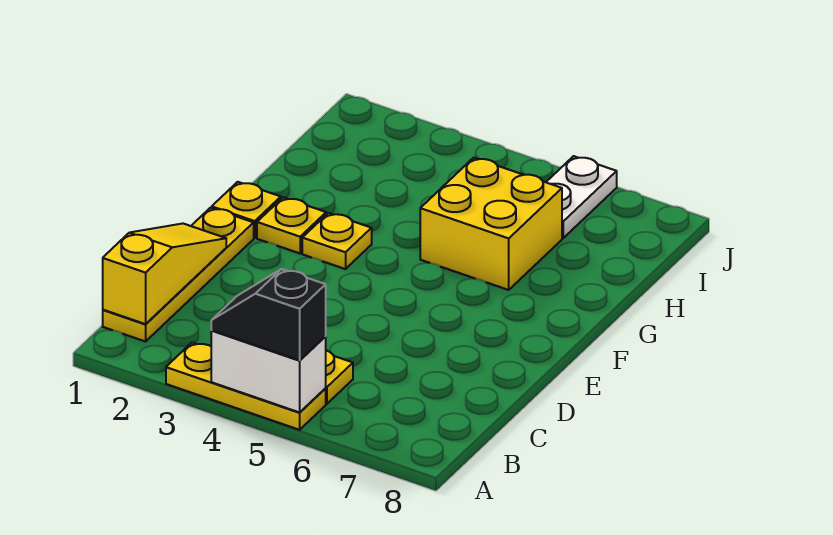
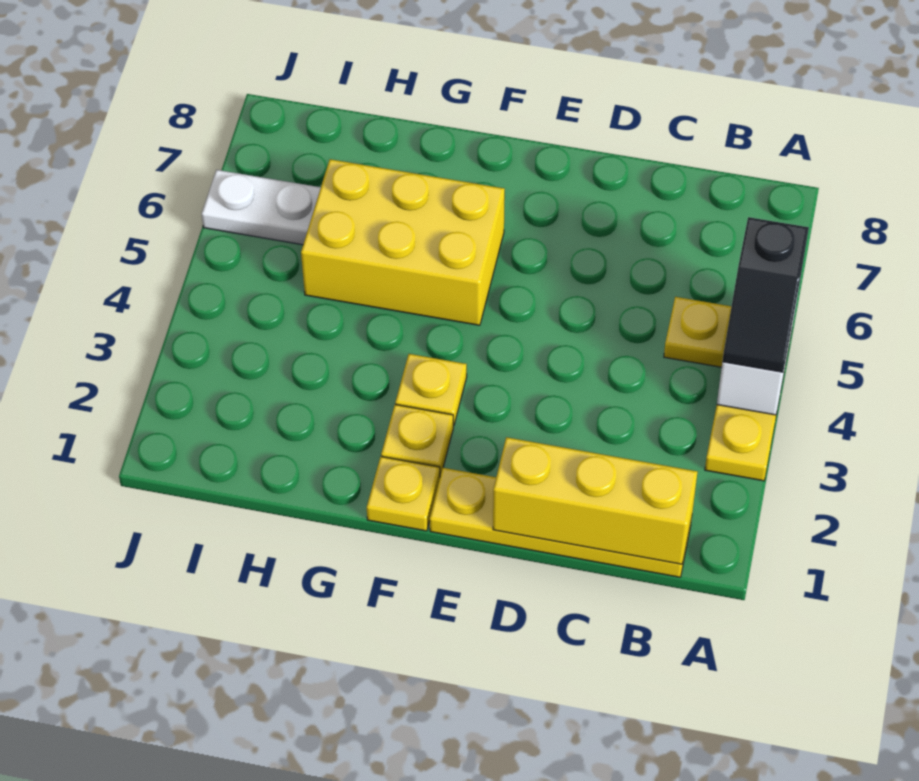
yellow 1x3 slope [103,224,226,324] -> yellow 1x3 brick [493,437,697,564]
yellow 2x2 brick [420,158,562,290] -> yellow 2x3 brick [301,159,505,325]

